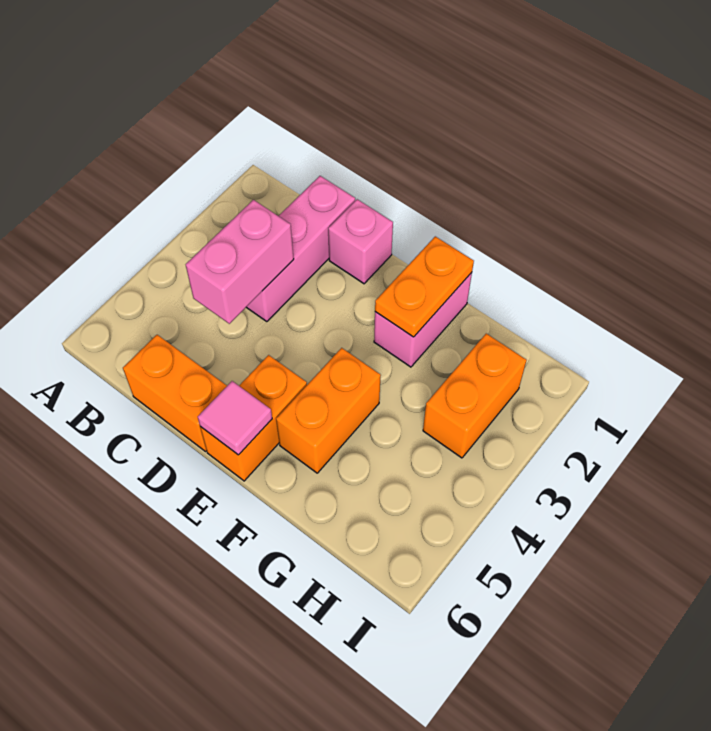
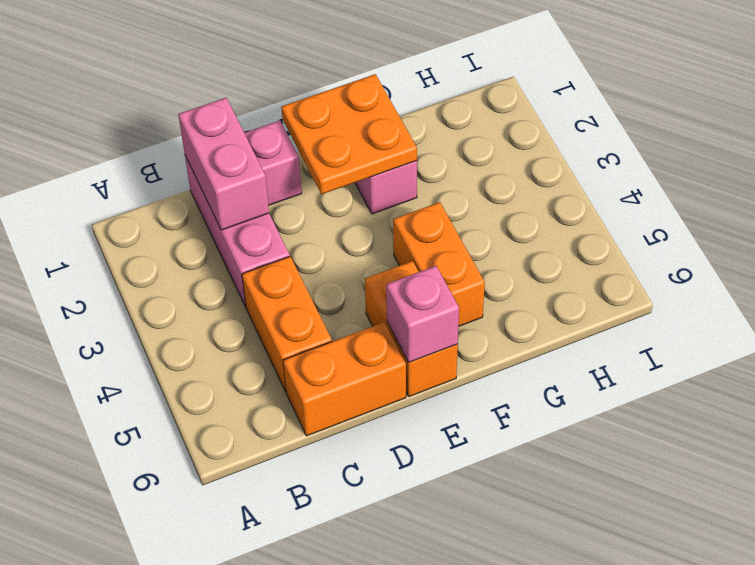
pink 1x2 brick [186,200,294,324] -> pink 1x2 brick moved to [178,98,269,230]
pink 1x1 tile [198,381,272,455] -> pink 1x1 brick [386,266,459,362]
orange 1x2 plate [375,236,474,337] -> orange 2x2 plate [281,74,417,194]
orange 1x2 brick [423,334,527,458] -> orange 1x2 brick moved to [242,257,332,392]

